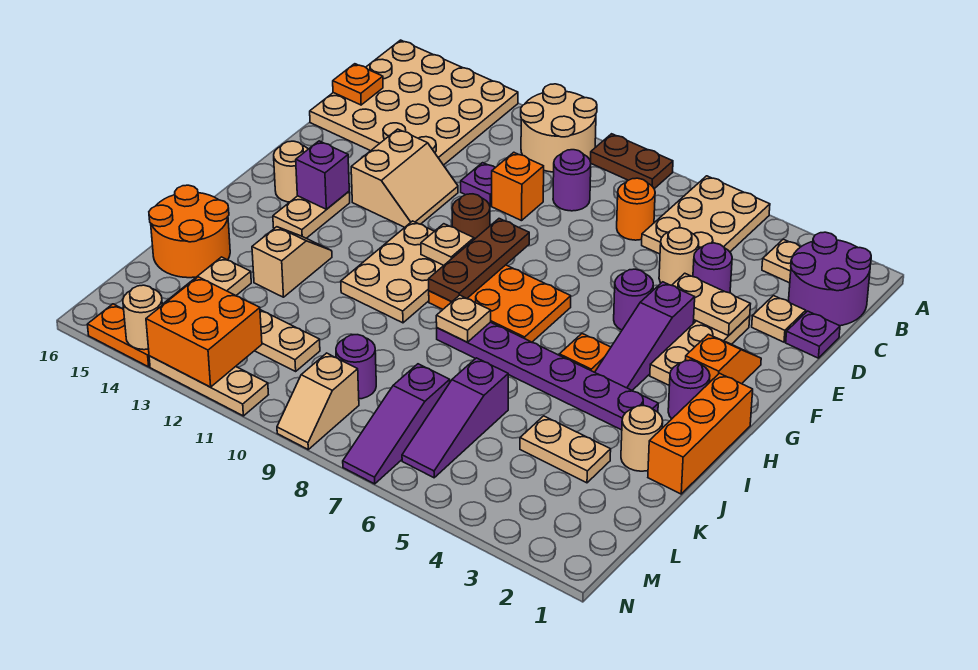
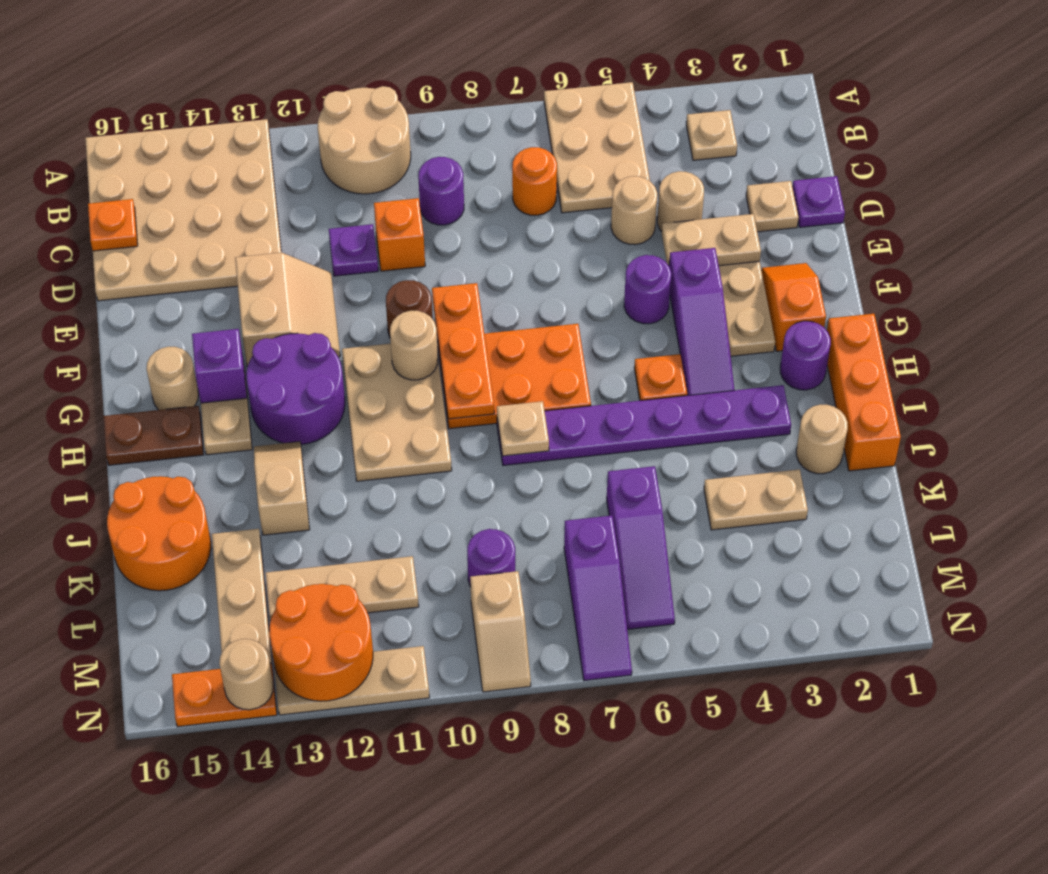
brown 1x2 plate [590,134,673,189] -> brown 1x2 plate moved to [103,406,204,465]
purple 2x2 round brick [789,232,871,326] -> purple 2x2 round brick moved to [246,333,345,445]
purple 1x1 round brick [693,243,732,293] -> tan 1x1 round brick [657,171,704,232]
brown 1x3 plate [429,219,529,301] -> orange 1x3 plate [432,283,494,419]
tan 1x1 plate [421,224,474,265] -> tan 1x1 round brick [390,311,438,380]
orange 2x2 brick [146,277,262,387] -> orange 2x2 round brick [269,584,373,701]

